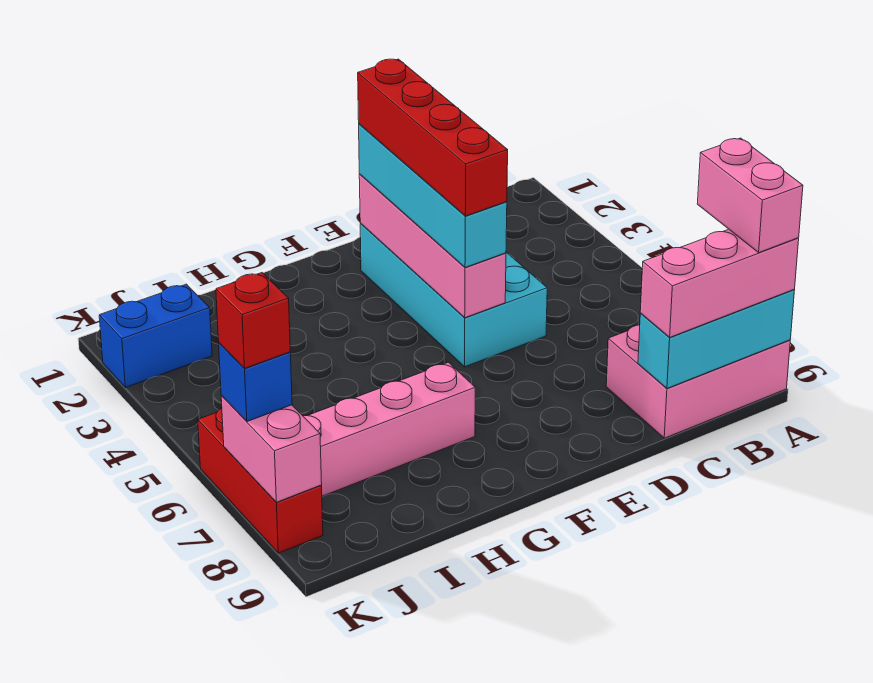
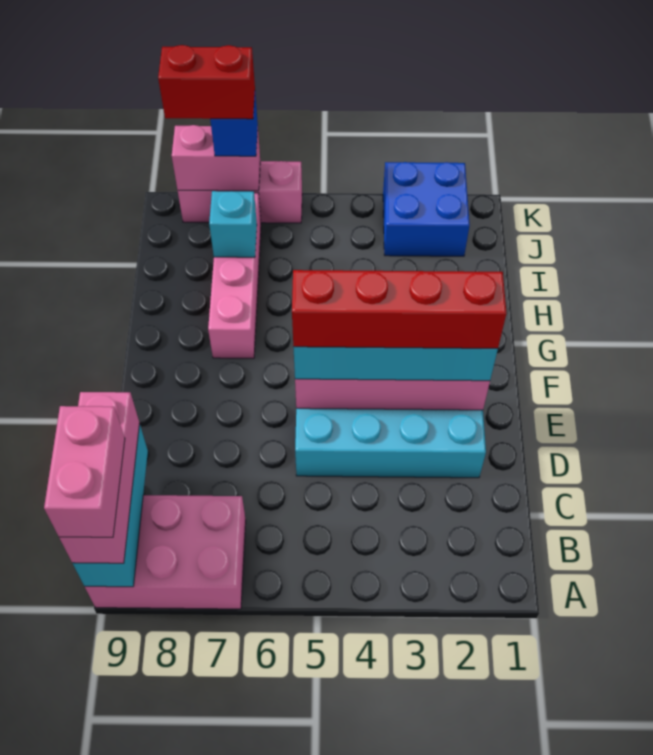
pink 2x3 brick [606,325,790,438] -> pink 2x3 brick turned to [85,495,246,609]
pink 1x2 brick [697,138,803,252] -> pink 1x2 brick turned to [44,406,125,537]
none -> cyan 1x1 brick [209,191,257,257]
blue 1x2 brick [99,284,212,387] -> blue 2x2 brick [383,162,470,256]
red 1x3 brick [198,408,323,553] -> pink 1x3 brick [178,161,302,223]
red 1x1 brick [216,273,290,369] -> red 1x2 brick [158,45,255,119]

